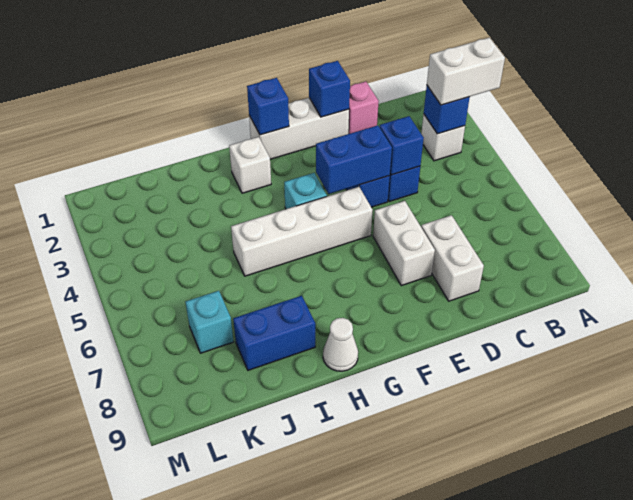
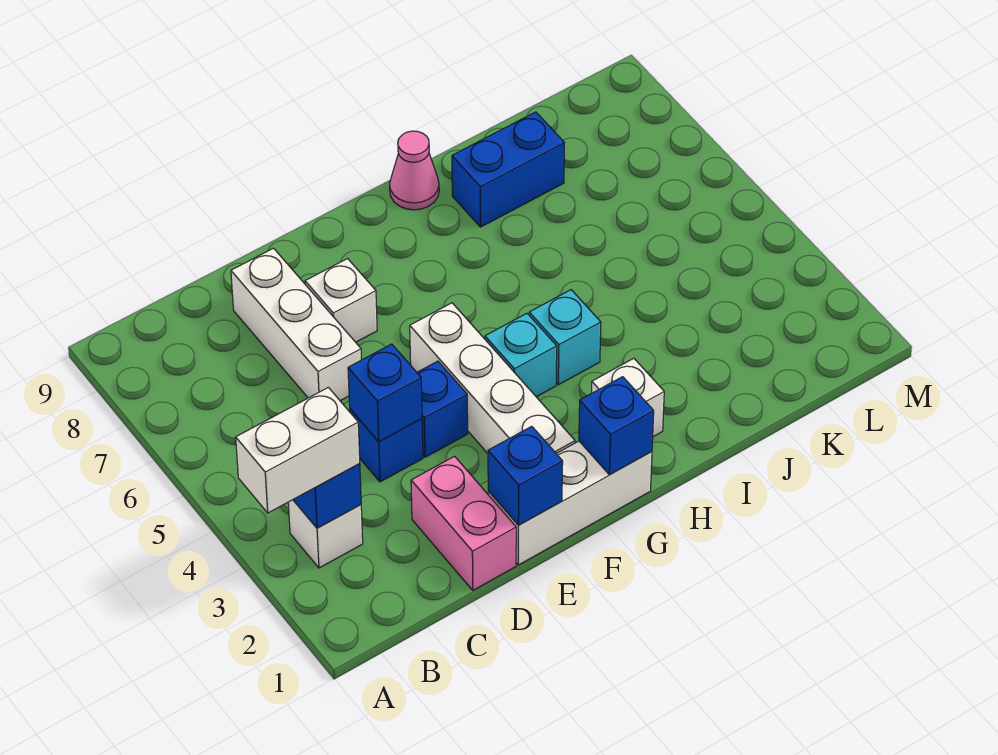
pink 1x1 brick [348,82,379,134] -> pink 1x2 brick [411,456,516,590]
white 1x2 brick [421,215,484,301] -> white 1x3 brick [231,248,362,401]
blue 1x2 brick [316,125,392,194] -> none
white 1x2 brick [373,201,435,286] -> white 1x1 brick [305,259,377,342]
white 1x4 brick [231,187,373,276] -> white 1x4 brick turned to [410,303,575,453]
white 1x1 cone [323,318,358,371] -> pink 1x1 cone [390,131,439,210]
cyan 1x1 brick [186,291,233,353] -> cyan 1x1 brick moved to [529,290,601,385]

